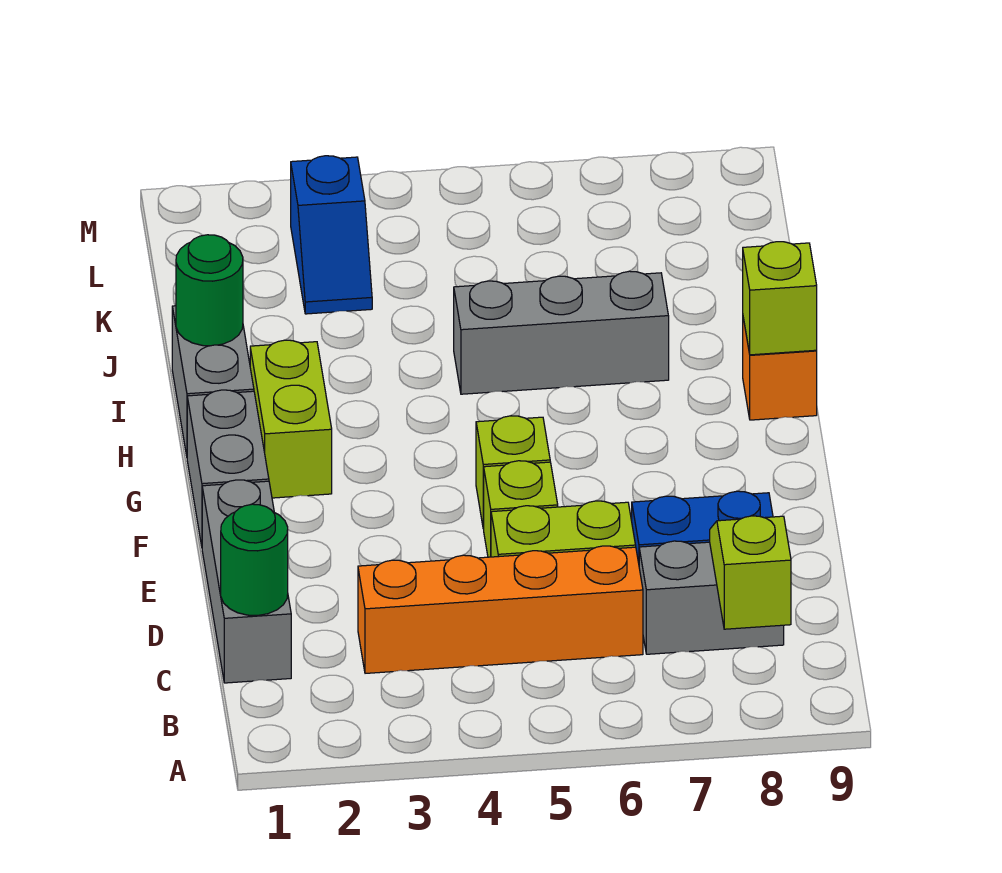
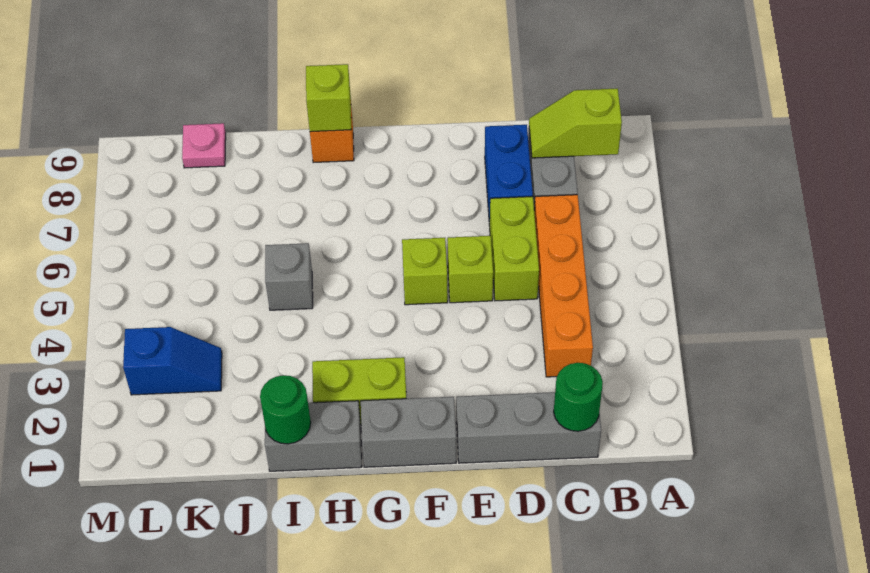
grey 1x3 brick [454,271,669,394] -> grey 1x1 brick [265,243,313,310]
none -> pink 1x1 plate [182,123,226,168]

